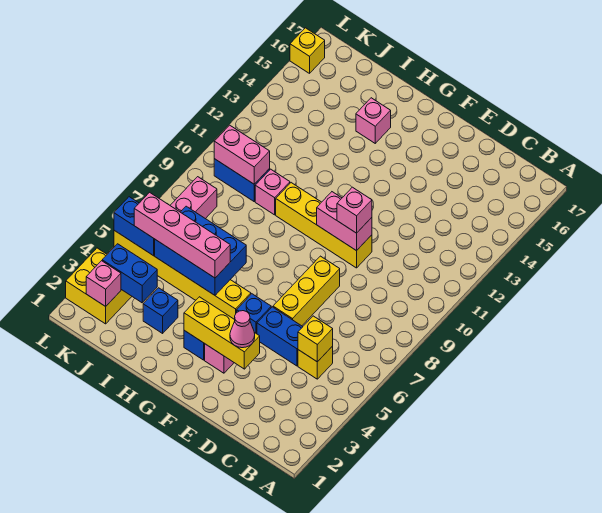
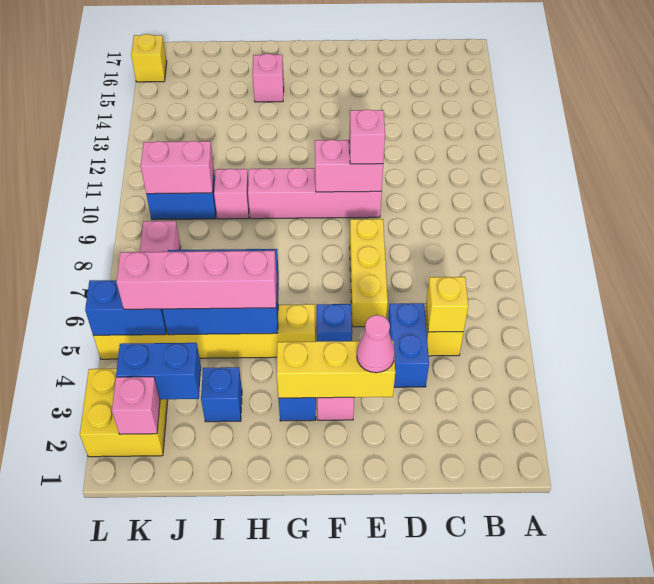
blue 1x2 brick [257,307,303,366] -> blue 1x2 brick turned to [388,303,429,387]
yellow 1x4 brick [276,183,372,268] -> pink 1x4 brick [248,168,382,219]

